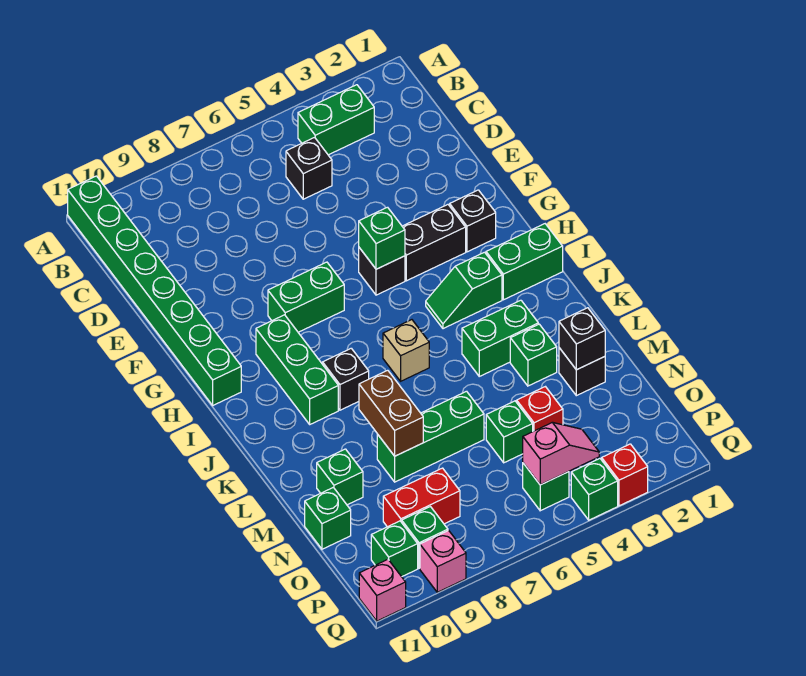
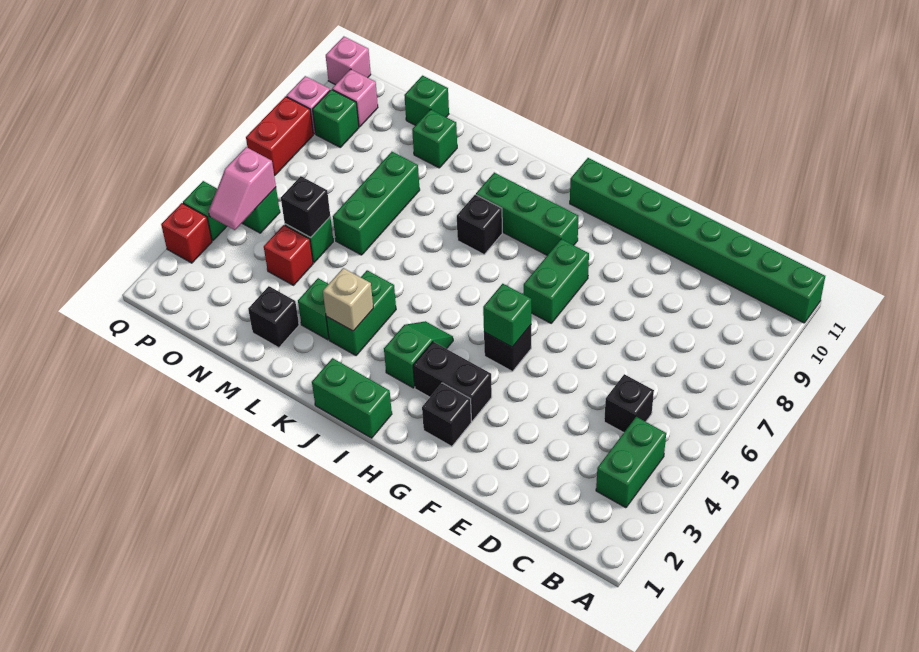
black 1x2 brick [402,205,466,281] -> black 1x2 brick turned to [413,342,492,421]
green 1x2 brick [486,224,563,300] -> green 1x2 brick turned to [312,358,392,438]
tan 1x1 brick [383,320,429,381] -> tan 1x1 brick moved to [323,268,373,331]
brown 1x2 brick [359,370,423,456] -> none
black 1x1 brick [559,308,605,370] -> black 1x1 brick moved to [281,176,330,237]
red 1x2 brick [383,468,460,527] -> red 1x2 brick moved to [246,96,313,175]
green 1x1 brick [371,521,418,577] -> pink 1x1 brick [332,69,378,127]

